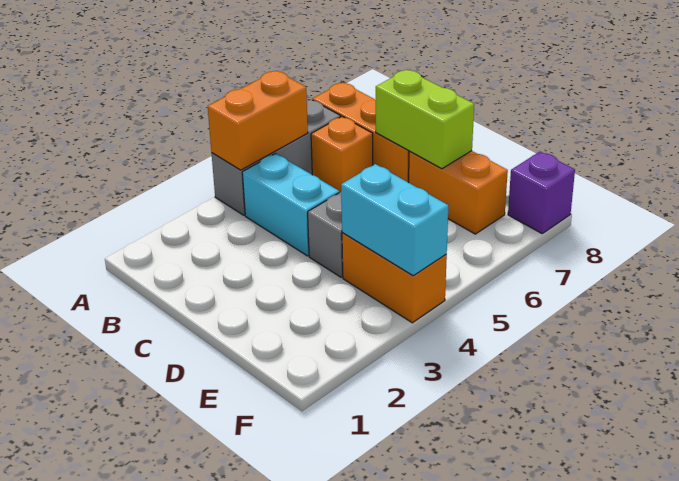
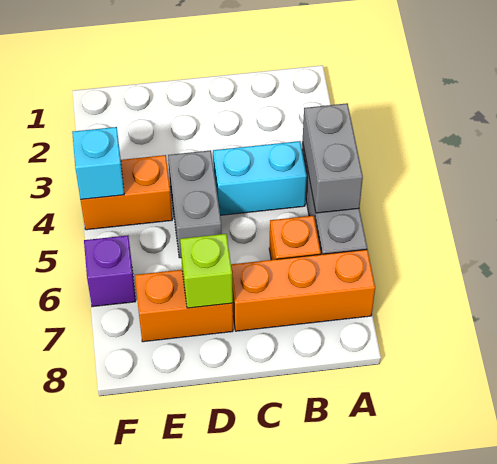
orange 1x2 brick [208,71,308,170] -> grey 1x2 brick [303,103,363,213]
lime 1x2 brick [376,70,474,169] -> lime 1x1 brick [180,234,233,308]
cyan 1x2 brick [341,164,448,276] -> cyan 1x1 brick [72,127,124,199]
purple 1x1 brick [508,152,575,233] -> purple 1x1 brick moved to [84,235,136,307]

